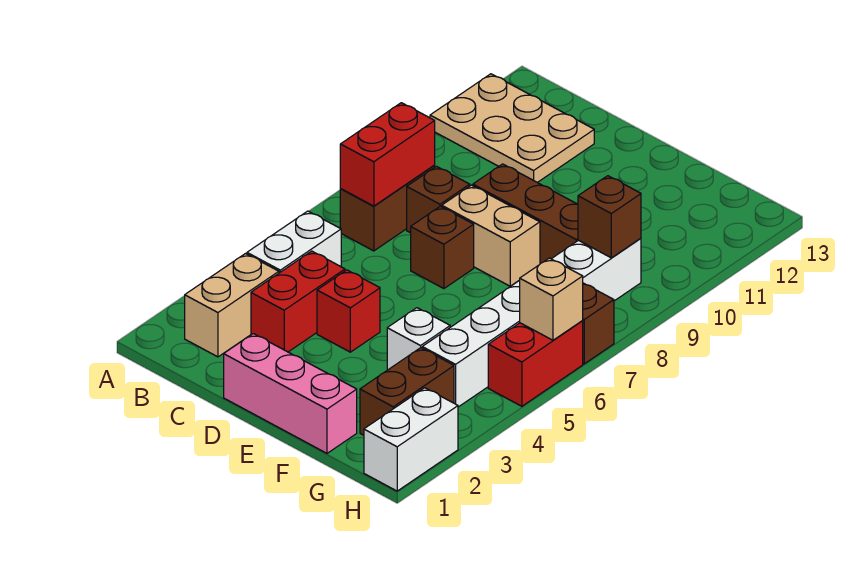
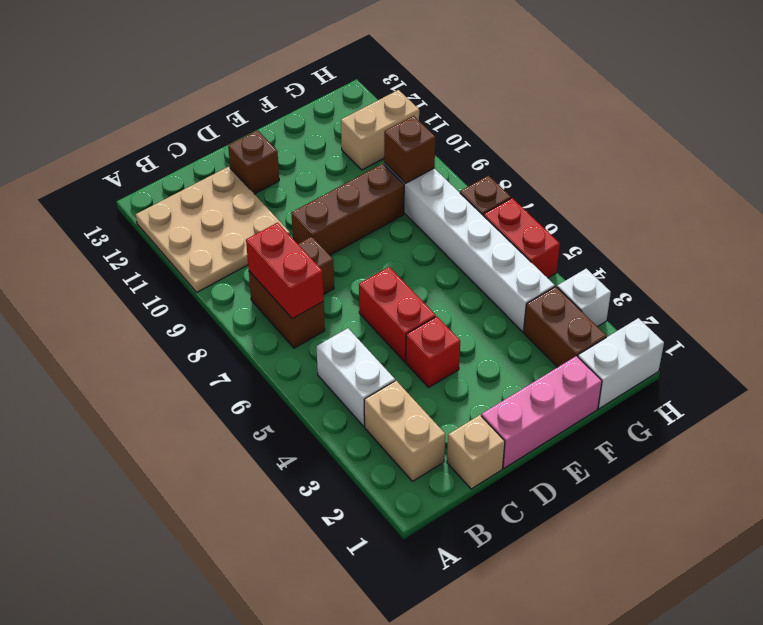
tan 2x3 plate [430,74,594,182] -> tan 3x3 plate [136,167,290,292]
red 1x2 brick [251,251,345,352] -> red 1x2 brick moved to [359,267,436,362]
brown 1x1 brick [411,206,474,289] -> brown 1x1 brick moved to [228,130,279,194]
tan 1x2 brick [442,185,540,286] -> tan 1x2 brick moved to [341,90,419,170]
white 1x1 brick [387,308,450,370] -> white 1x1 brick moved to [557,269,611,327]
white 1x2 brick [364,388,458,491] -> white 1x2 brick turned to [578,318,664,409]
tan 1x1 brick [520,258,583,340] -> tan 1x1 brick moved to [447,415,505,489]

